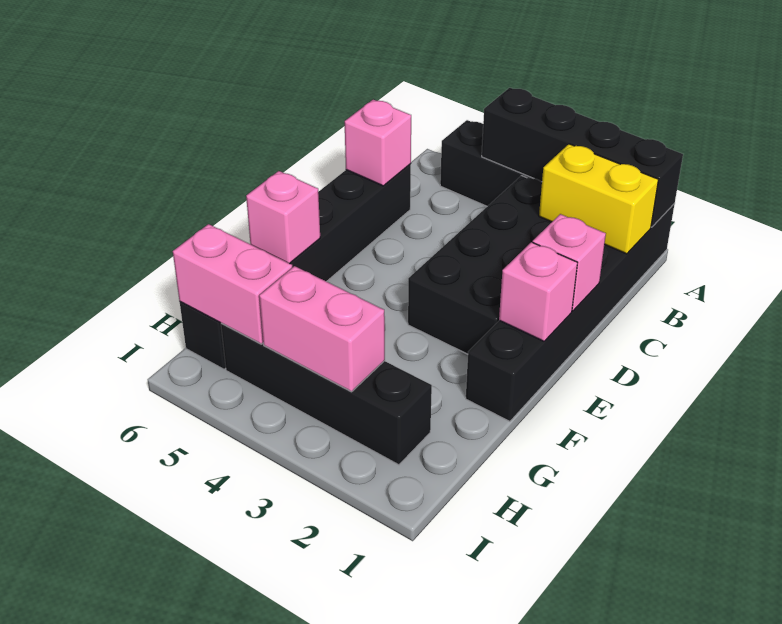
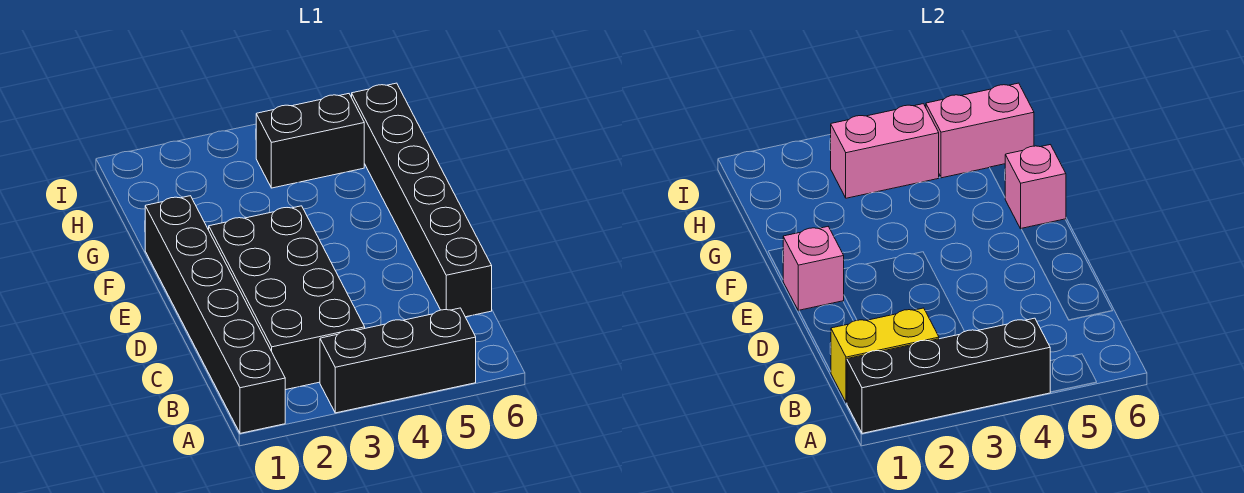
pink 1x1 brick [345,100,411,186] -> none
pink 1x1 brick [533,214,606,311] -> none
black 1x4 brick [221,324,432,465] -> black 1x2 brick [256,94,364,188]

